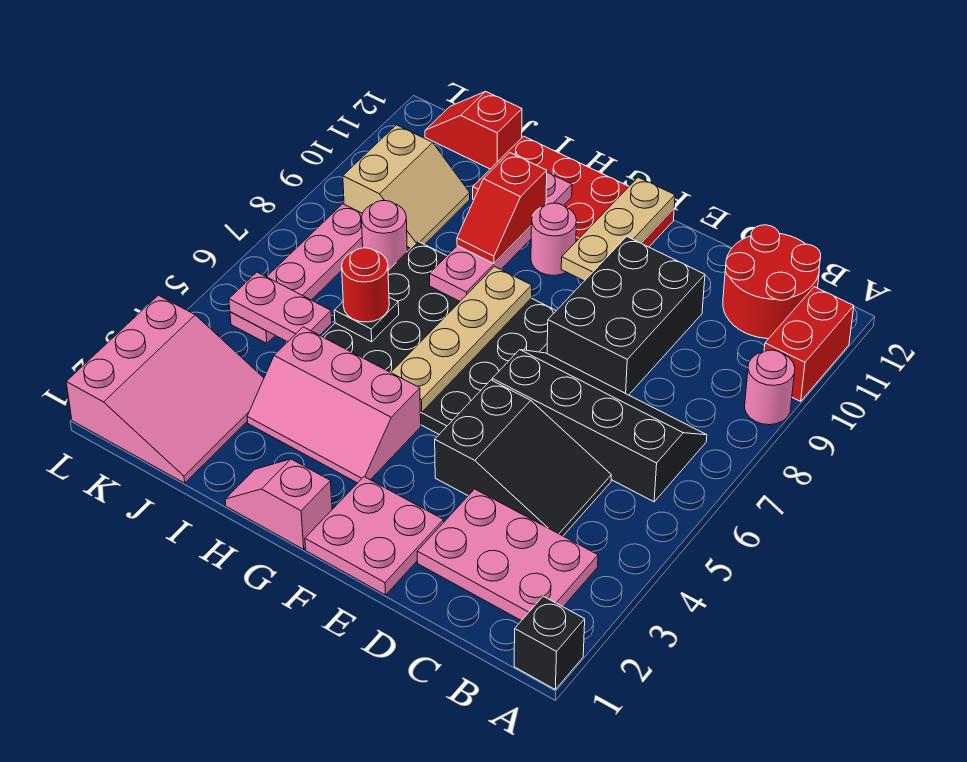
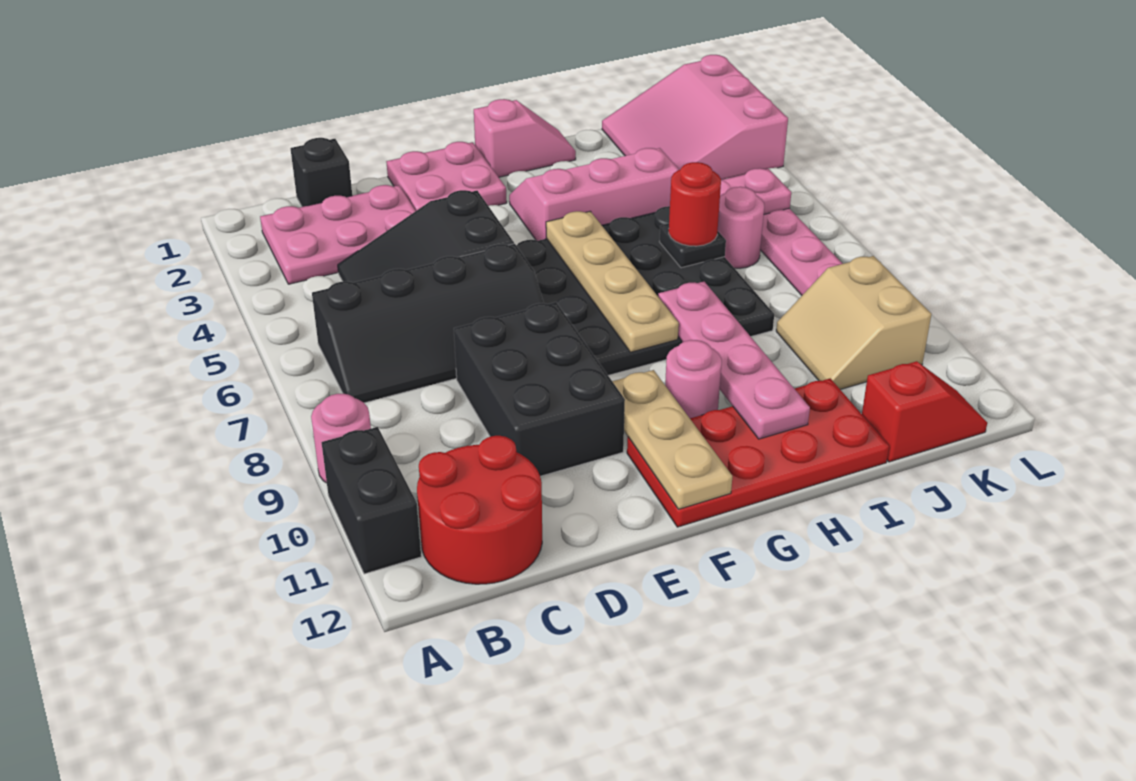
black 1x1 brick [514,596,585,689] -> black 1x1 brick moved to [291,138,352,207]
red 1x2 brick [764,287,854,401] -> black 1x2 brick [322,427,421,574]
red 1x2 slope [457,153,547,264] -> none
pink 1x1 round brick [362,201,407,270] -> pink 1x1 round brick moved to [718,187,764,268]

